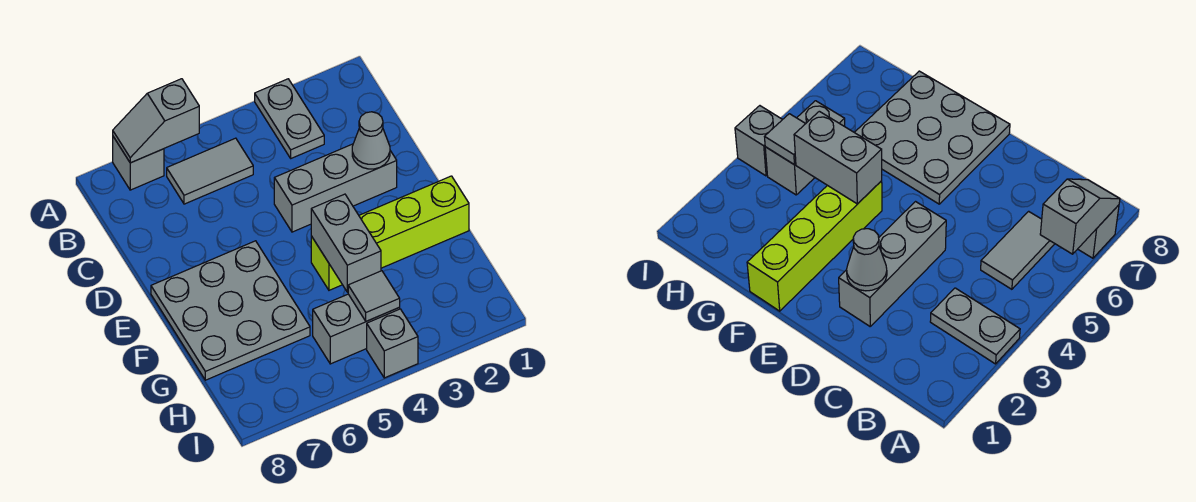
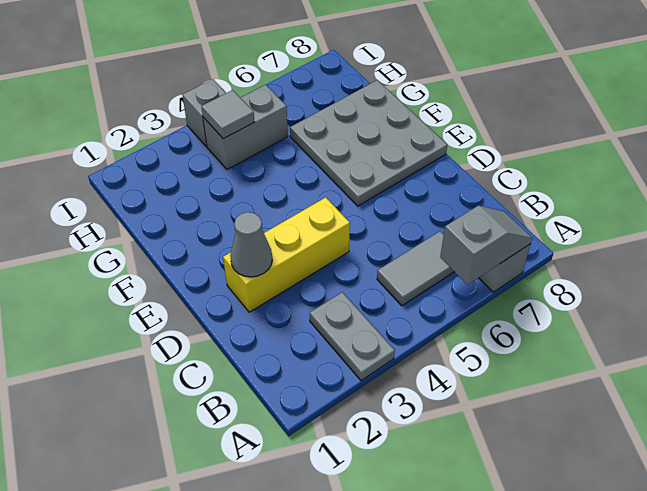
grey 1x3 brick [274,144,397,232] -> yellow 1x3 brick [223,197,350,312]
lime 1x4 brick [311,176,469,290] -> none
grey 1x2 brick [311,194,381,292] -> none

